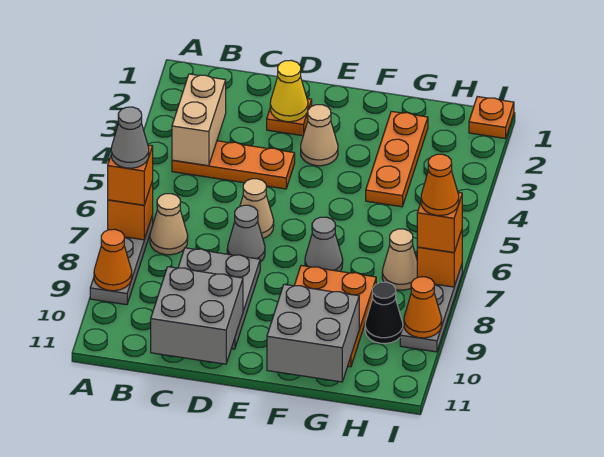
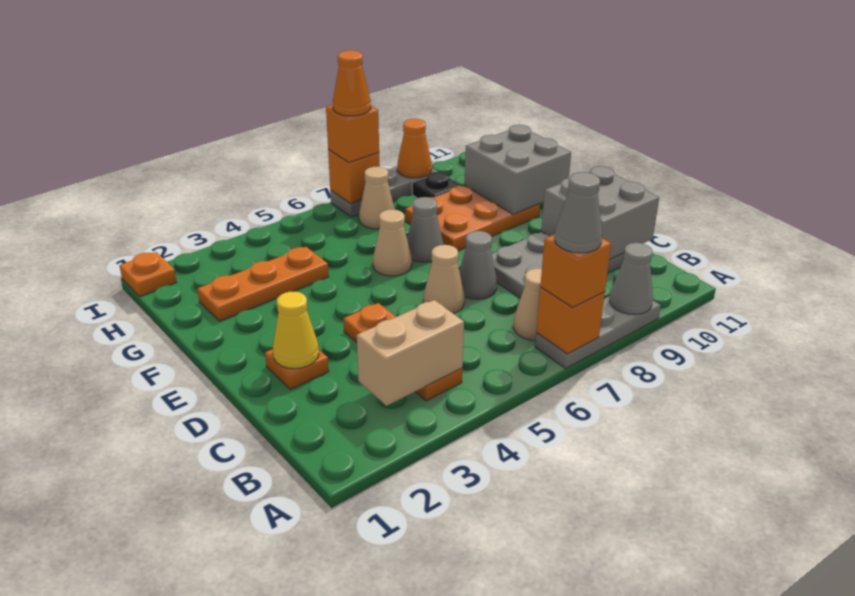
orange 1x1 cone [94,229,132,291] -> grey 1x1 cone [610,243,653,315]
tan 1x1 cone [301,105,338,166] -> tan 1x1 cone moved to [373,210,412,276]
black 1x1 cone [365,282,403,344] -> black 1x1 plate [412,172,461,198]

